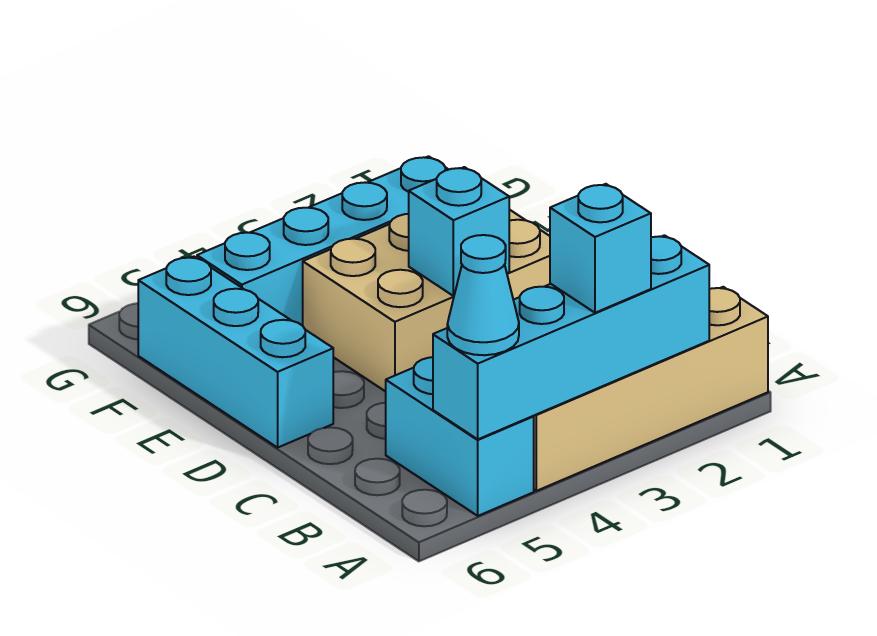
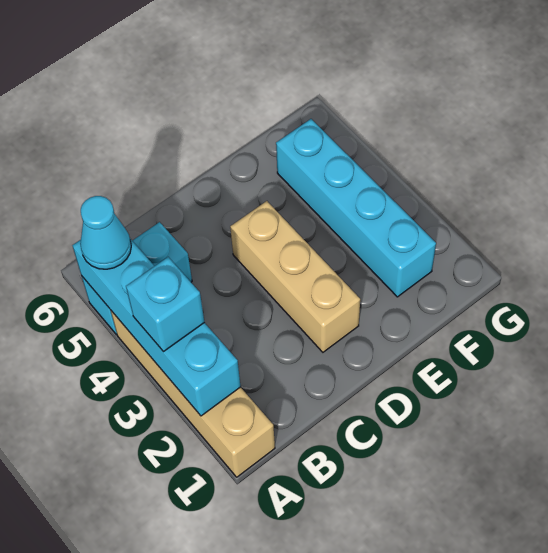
tan 2x3 brick [303,210,550,392] -> tan 1x3 brick [230,201,360,352]
cyan 1x1 brick [409,167,509,296] -> none
cyan 1x3 brick [138,257,333,448] -> none

